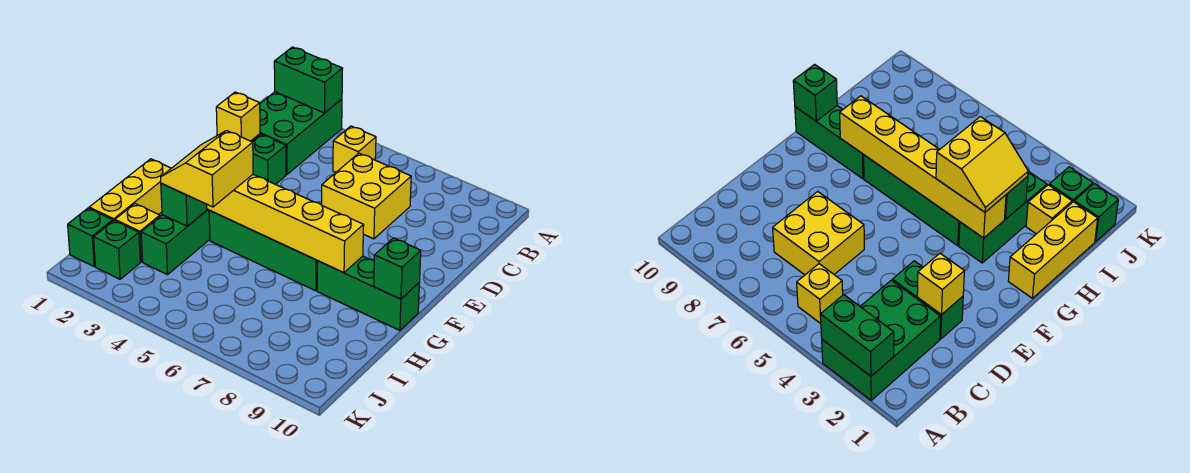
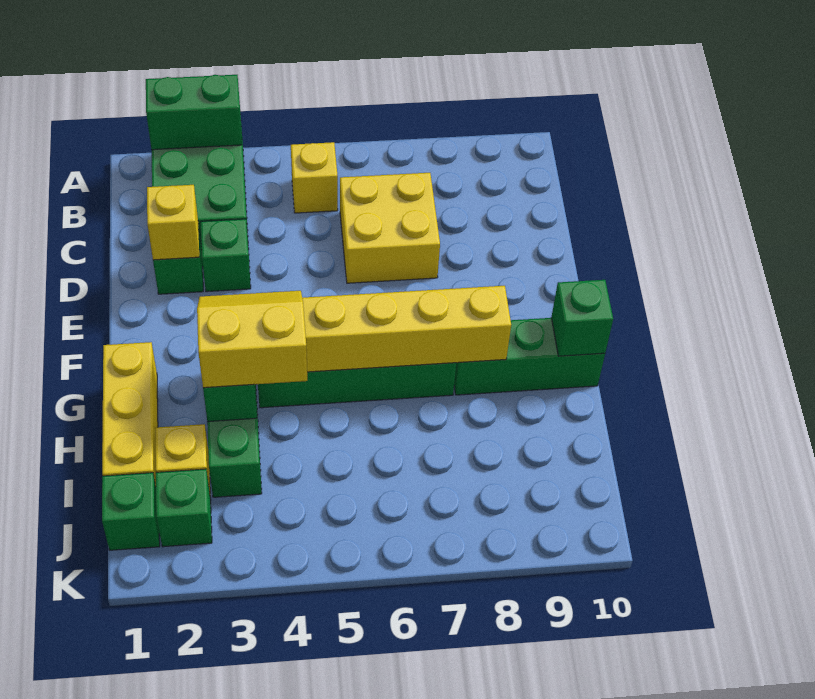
yellow 2x2 slope [161,131,253,207] -> yellow 2x2 slope turned to [197,291,307,388]

